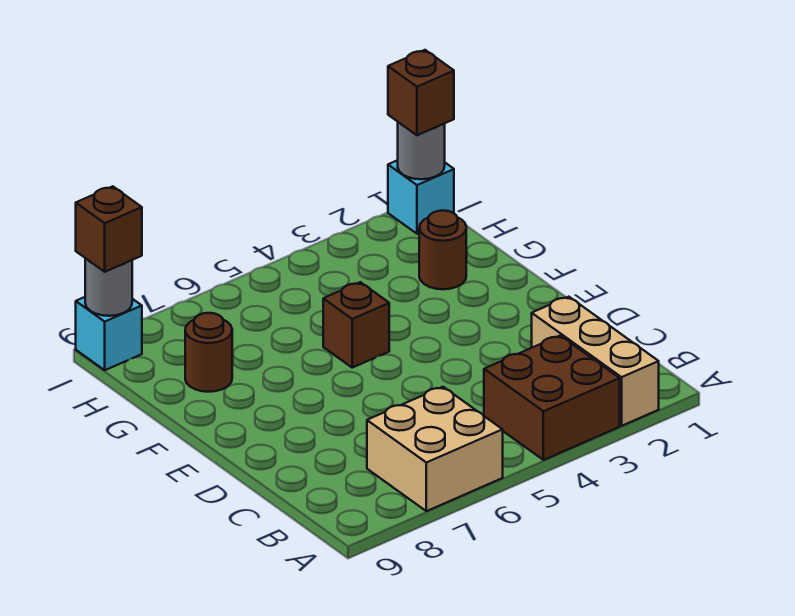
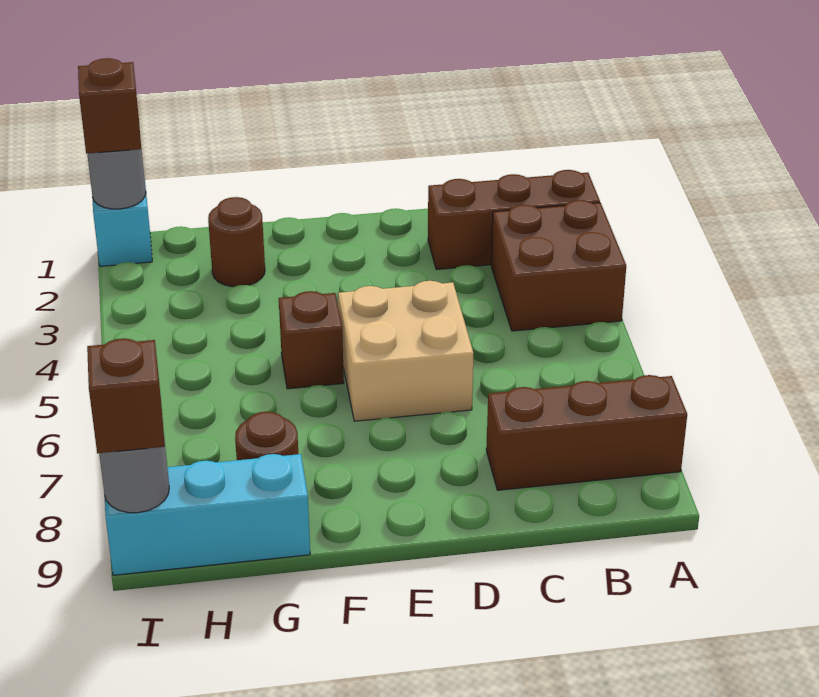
tan 1x3 brick [532,297,659,426] -> brown 1x3 brick [428,170,600,270]
tan 2x2 brick [367,387,503,511] -> tan 2x2 brick moved to [338,281,474,421]
none -> brown 1x3 brick [486,375,687,490]
cyan 1x1 brick [76,297,142,370] -> cyan 1x3 brick [105,454,310,575]

